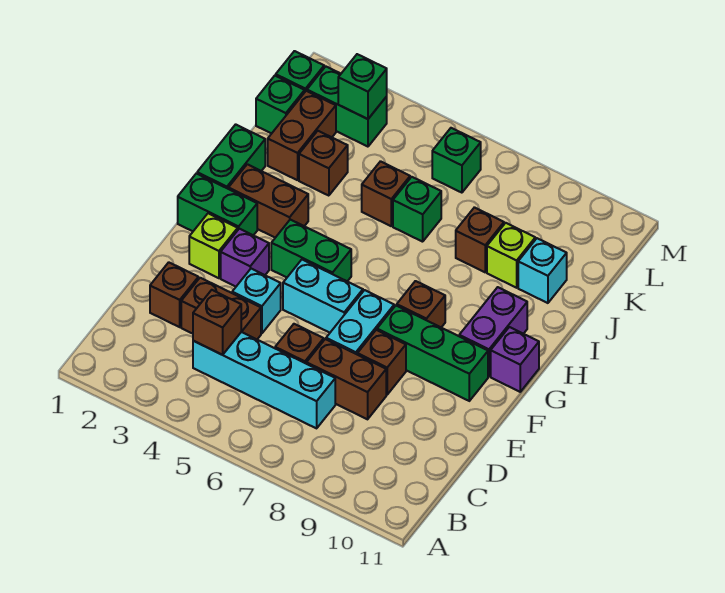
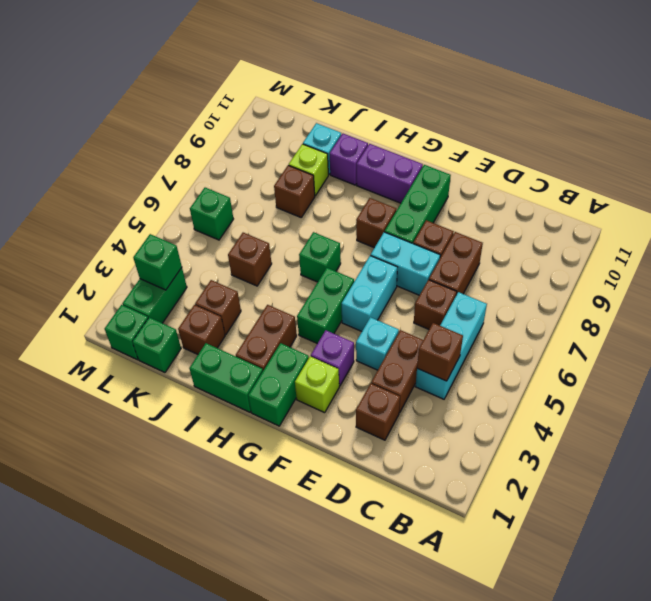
cyan 1x4 brick [193,332,335,428] -> cyan 1x3 brick [415,292,487,399]
purple 1x1 brick [491,327,539,392] -> purple 1x1 brick moved to [330,134,368,185]
brown 1x2 brick [268,91,336,180] -> brown 1x1 brick [178,305,225,354]
green 1x1 brick [393,177,441,242] -> green 1x1 brick moved to [299,232,341,282]

